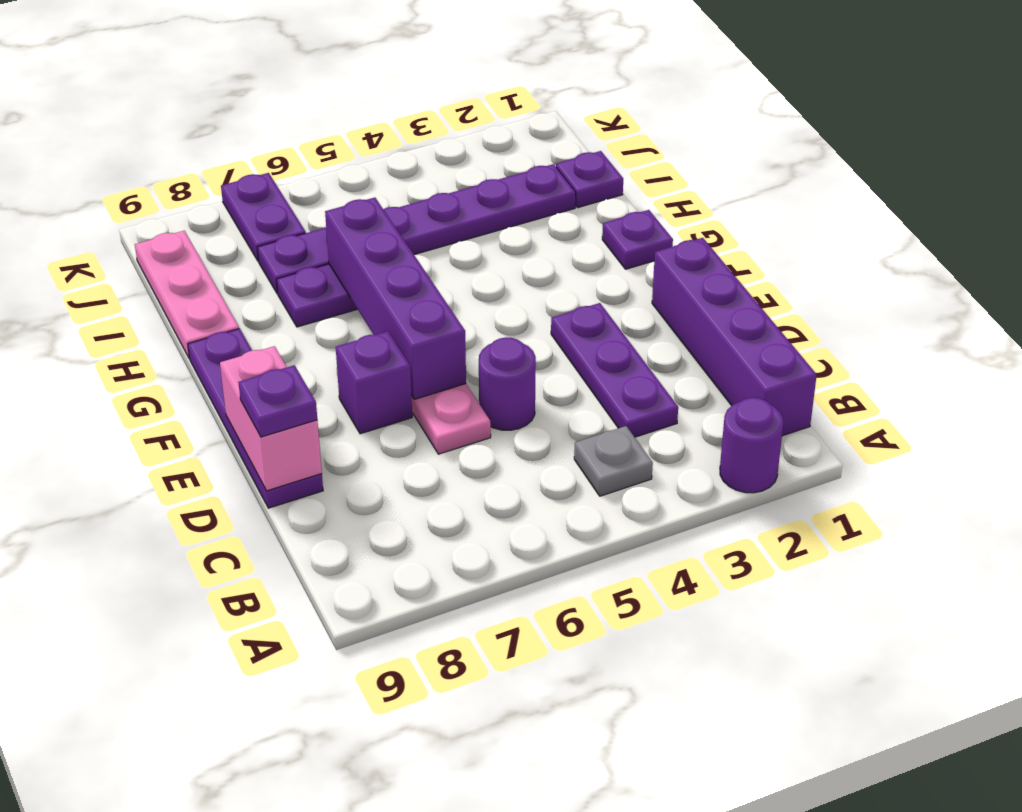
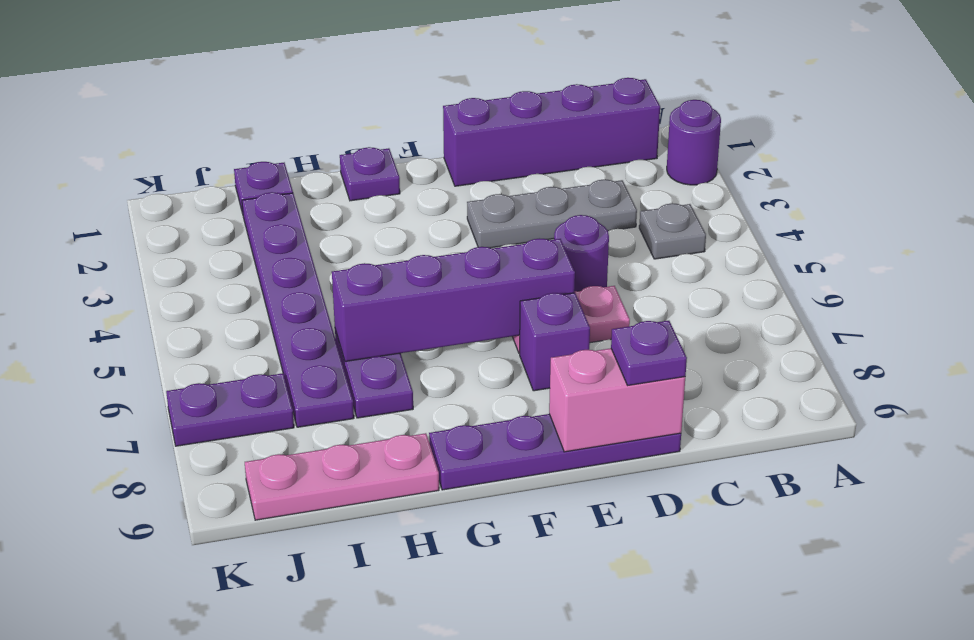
purple 1x3 plate [551,303,678,437] -> grey 1x3 plate [467,180,637,248]

